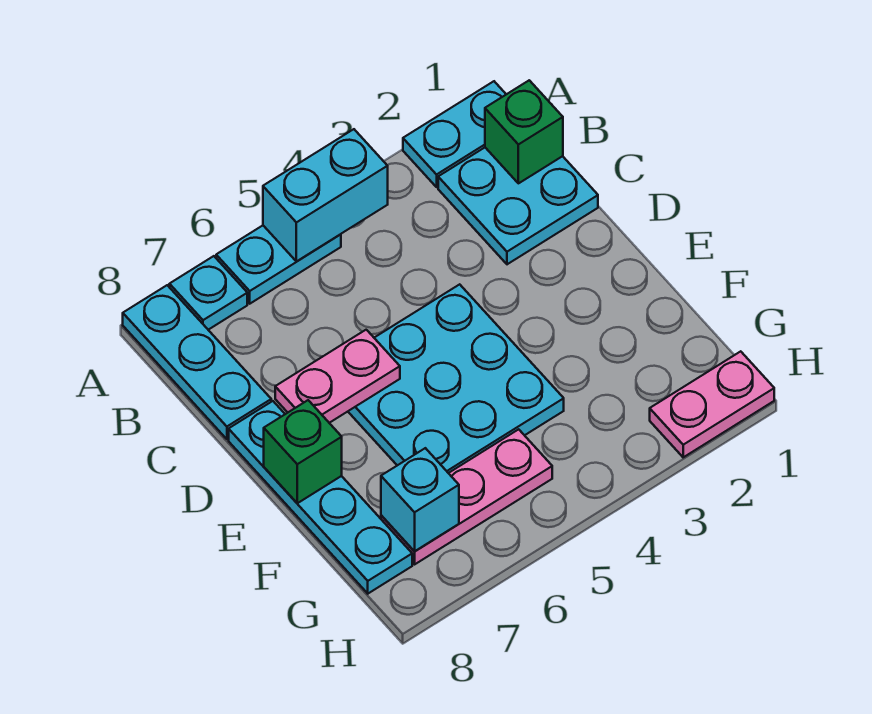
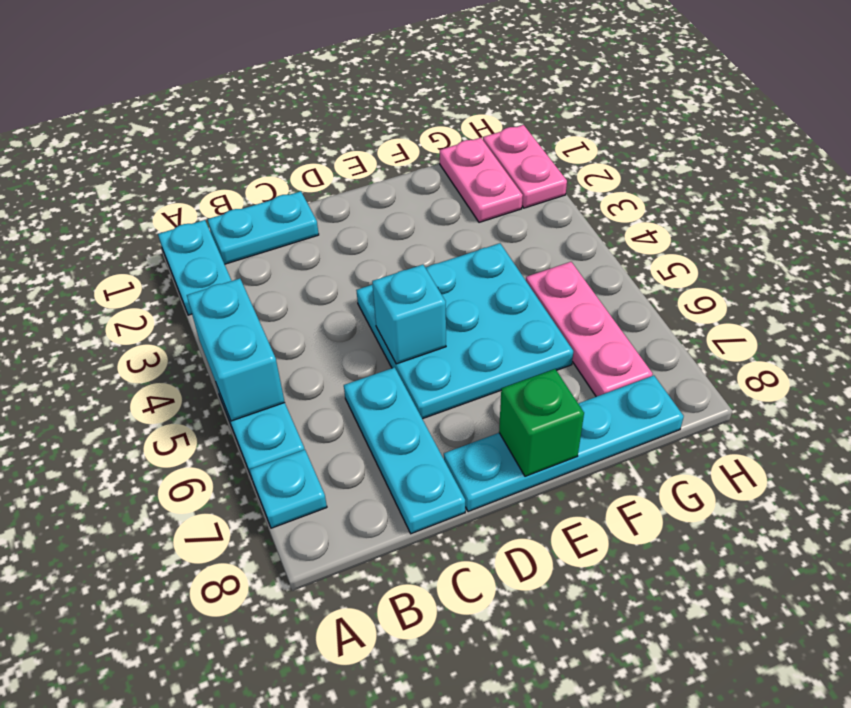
cyan 1x3 plate [123,285,271,439] -> cyan 1x3 plate turned to [344,367,465,534]
cyan 2x2 plate [438,148,598,264] -> cyan 1x2 plate [208,191,319,264]
green 1x1 brick [485,80,563,183] -> none
pink 1x2 plate [275,330,400,423] -> pink 1x2 plate moved to [440,138,523,222]
cyan 1x1 brick [381,448,459,552] -> cyan 1x1 brick moved to [372,265,446,364]

